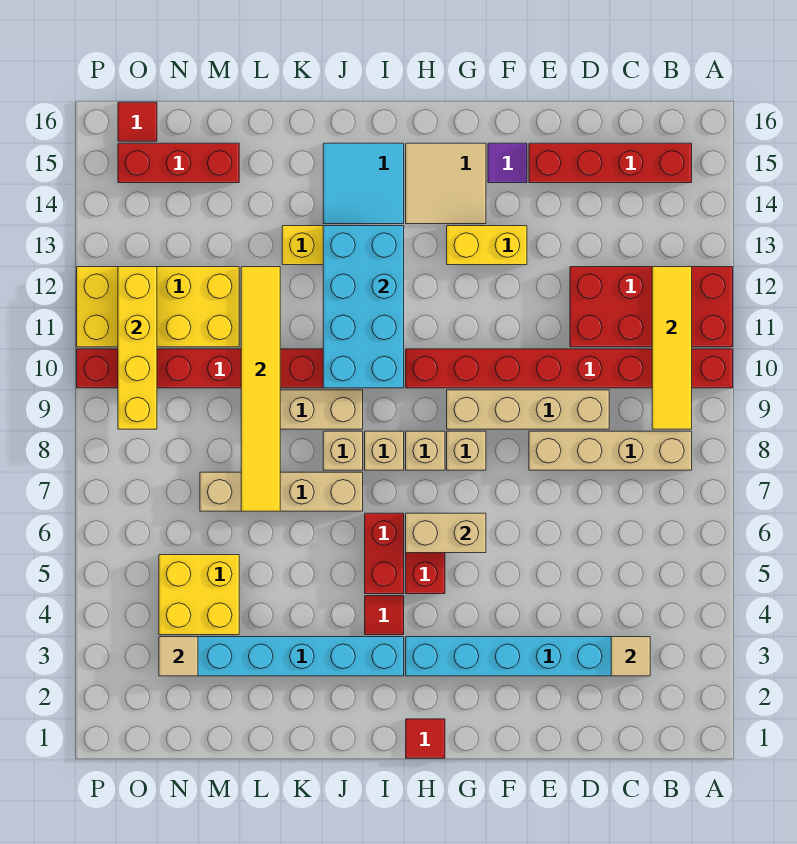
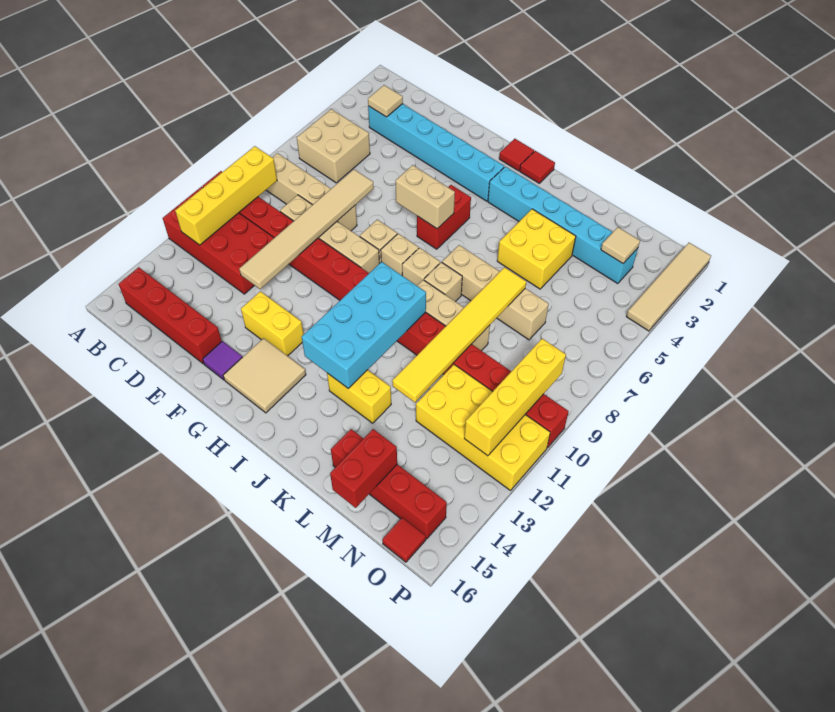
none -> tan 2x2 brick [297,109,370,183]
yellow 1x4 tile [652,267,692,429] -> yellow 1x4 brick [175,146,277,245]
none -> tan 1x6 tile [239,169,374,289]
red 1x1 tile [365,596,404,635] -> red 1x1 tile moved to [520,151,555,183]
red 1x2 brick [365,513,404,594] -> red 1x2 brick moved to [330,429,397,508]
cyan 2x2 tile [323,143,404,224] -> none
yellow 2x2 brick [159,555,239,635] -> yellow 2x2 brick moved to [497,209,576,289]
red 1x3 brick [118,143,239,183] -> red 1x4 brick [331,429,447,539]
none -> tan 1x4 tile [626,243,711,331]

